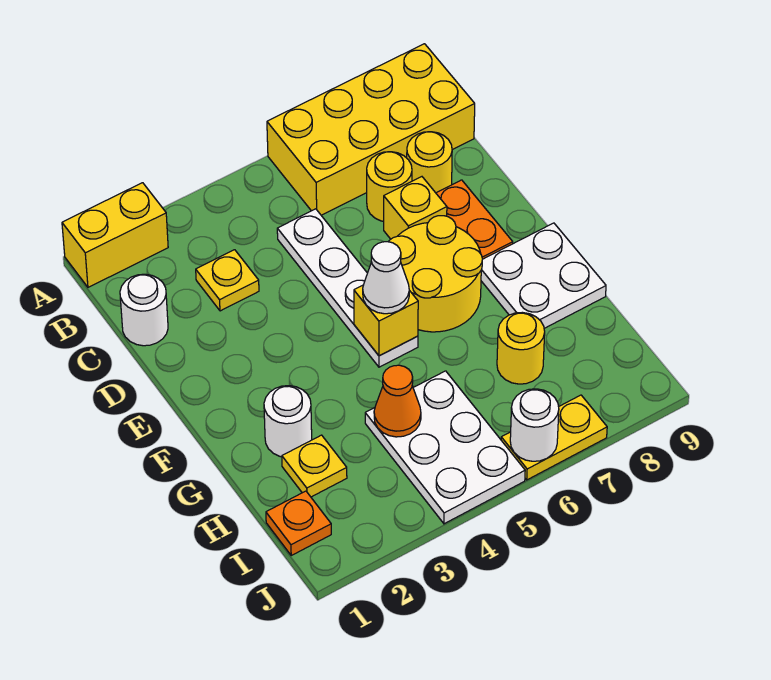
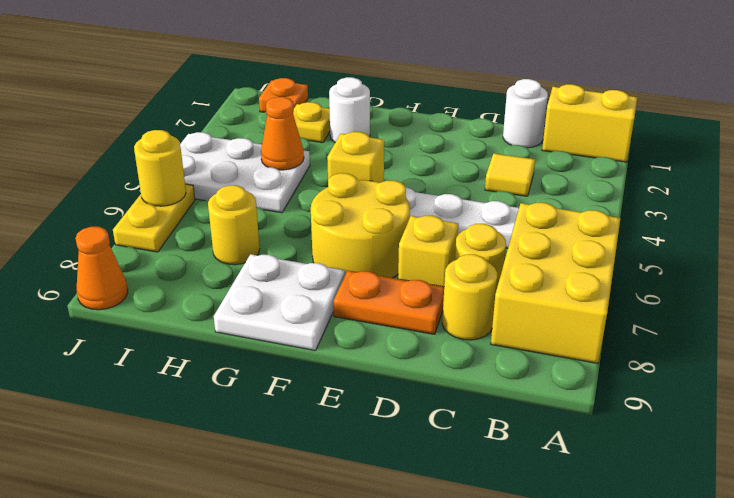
yellow 1x2 brick [62,183,168,287] -> yellow 1x2 brick turned to [542,84,637,162]
yellow 2x4 brick [267,44,475,215] -> yellow 2x3 brick [491,203,620,363]
yellow 1x1 plate [196,250,259,311] -> yellow 1x1 tile [485,154,535,196]
white 1x1 cone [363,242,409,314] -> none
white 1x1 round brick [510,389,559,461] -> yellow 1x1 round brick [134,130,186,206]
none -> orange 1x1 cone [75,227,128,310]

